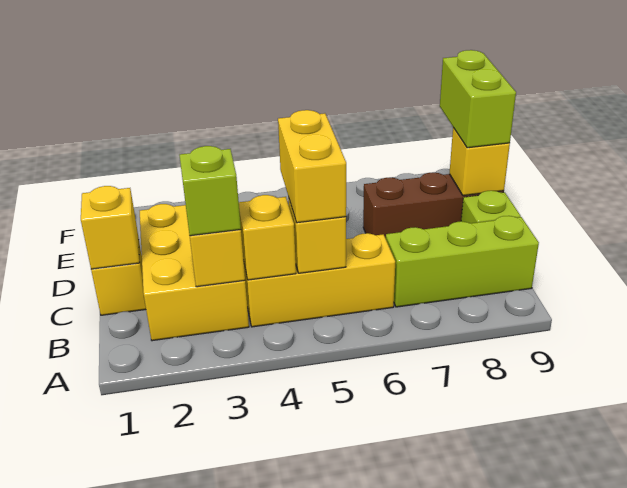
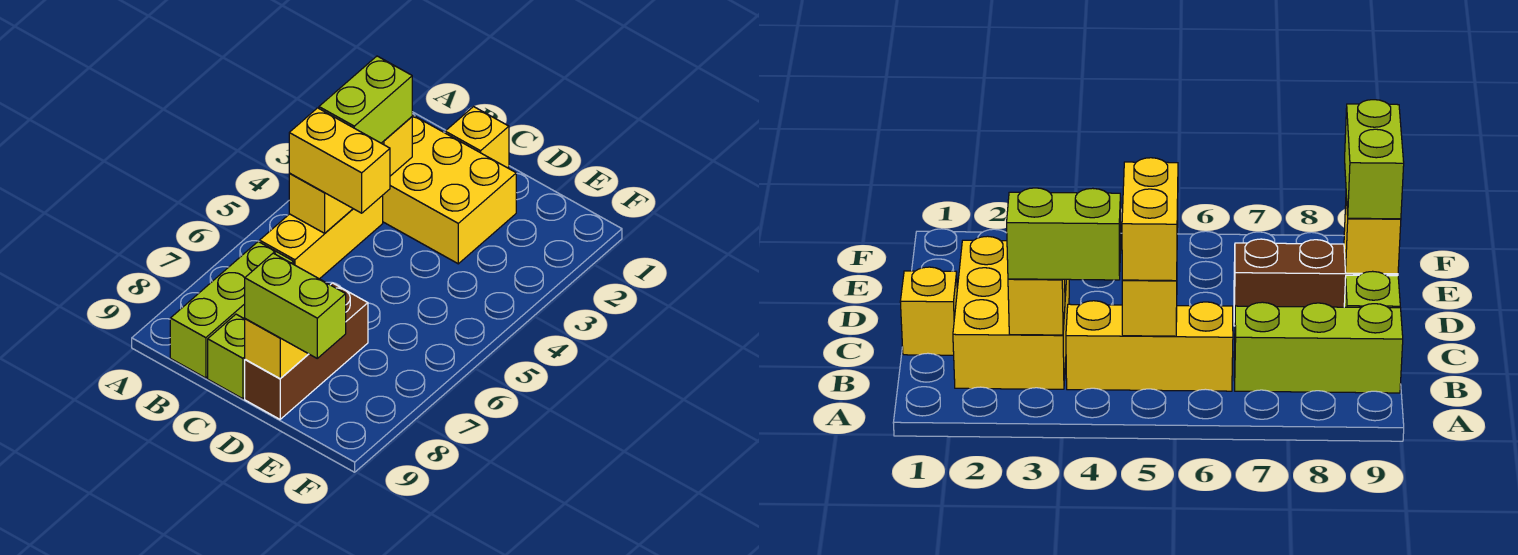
lime 1x1 brick [179,146,241,236] -> lime 1x2 brick [319,56,412,143]
yellow 1x1 brick [239,195,296,280] -> none
yellow 1x1 brick [81,186,140,269] -> none

